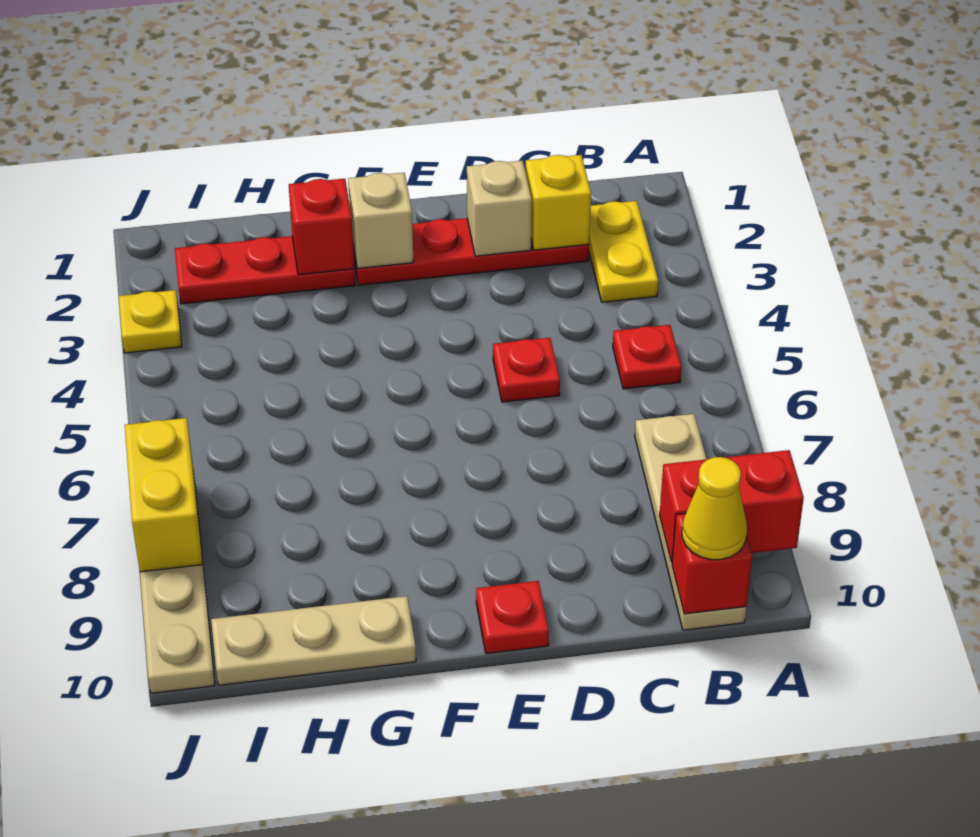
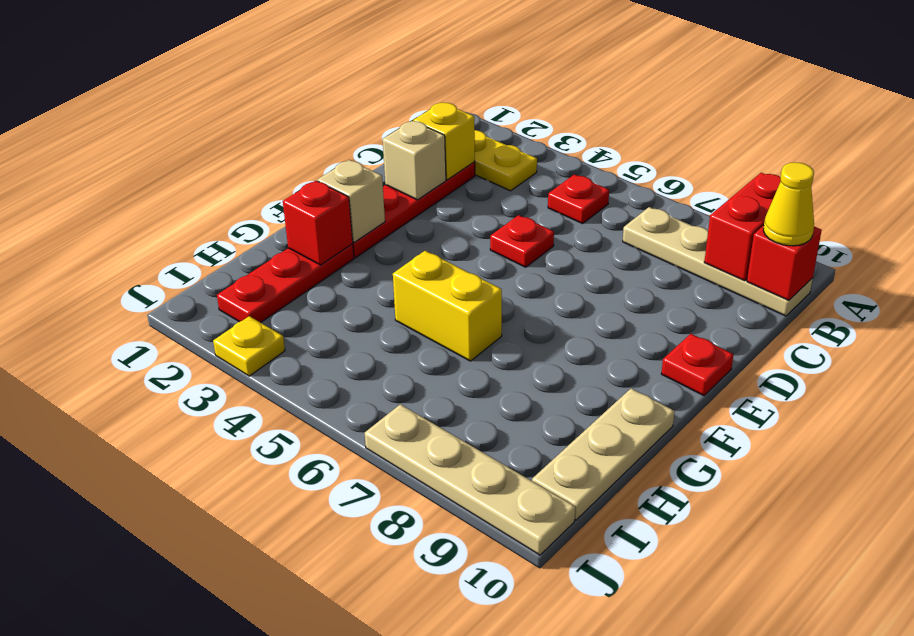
yellow 1x2 brick [125,418,203,572] -> yellow 1x2 brick moved to [393,251,502,361]

